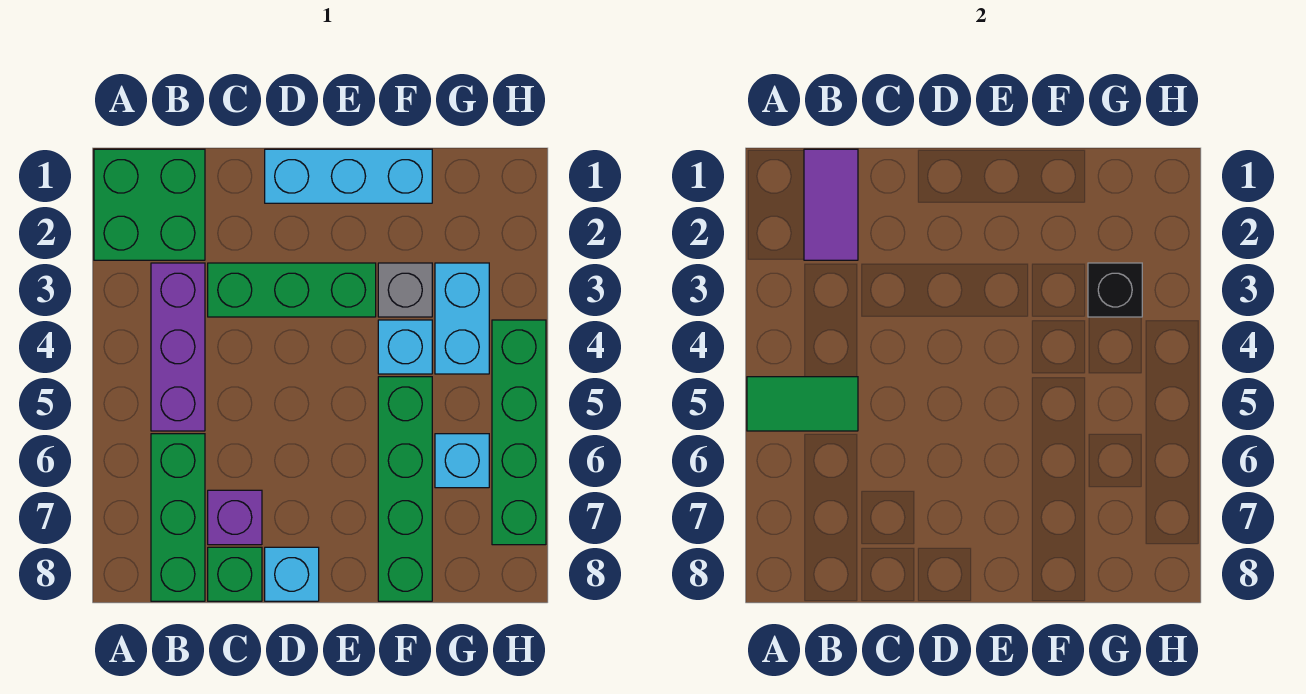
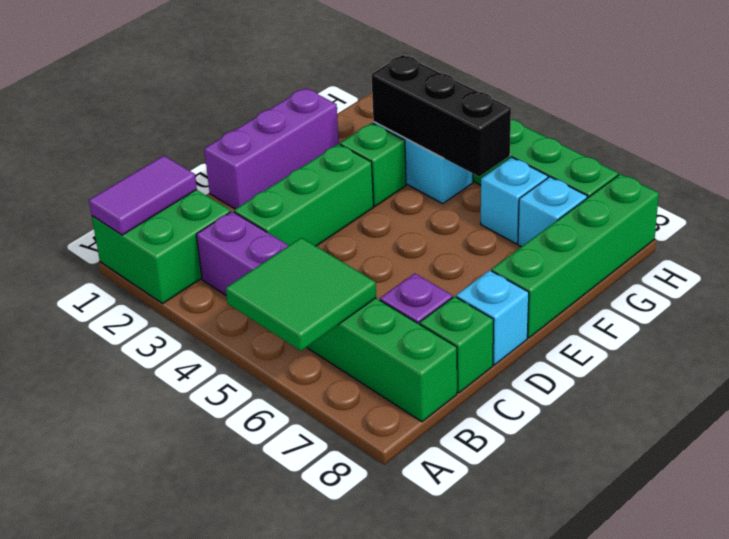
green 1x2 tile [747,377,858,431] -> green 2x2 tile [226,238,376,351]
purple 1x2 tile [804,149,858,260] -> purple 1x2 tile turned to [89,156,197,235]
cyan 1x3 brick [265,149,432,203] -> purple 1x3 brick [204,88,339,209]
grey 1x1 brick [378,263,432,317] -> green 1x1 brick [340,123,406,206]
cyan 1x1 brick [378,320,432,374] -> cyan 1x1 brick moved to [518,177,587,247]
green 1x4 brick [378,377,432,601] -> green 1x4 brick turned to [491,174,659,338]
black 1x1 brick [1088,263,1142,317] -> black 1x3 brick [371,55,511,177]

